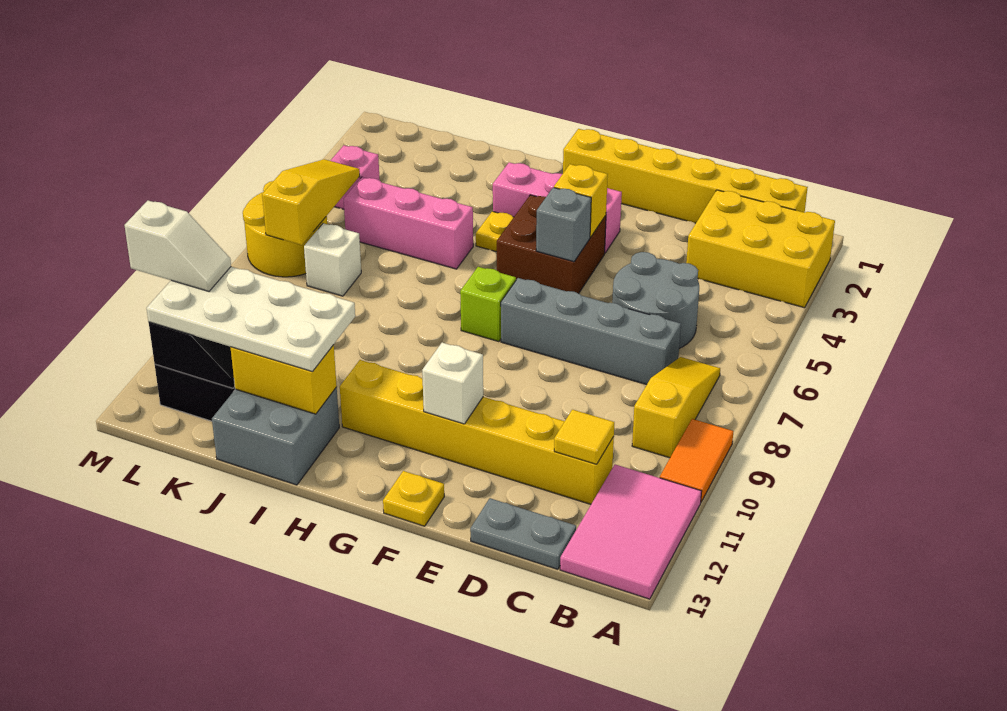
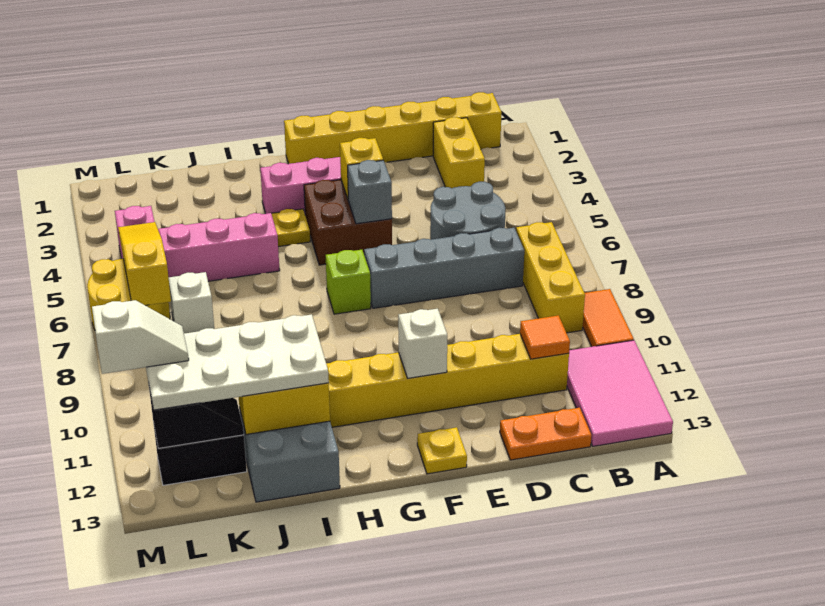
yellow 2x3 brick [686,190,835,308] -> yellow 1x2 brick [433,117,485,188]
yellow 1x3 slope [632,357,720,458] -> yellow 1x3 brick [516,222,585,333]
yellow 1x1 tile [554,410,614,464] -> orange 1x1 tile [520,315,570,359]
grey 1x2 plate [470,498,576,569] -> orange 1x2 plate [500,408,592,460]

